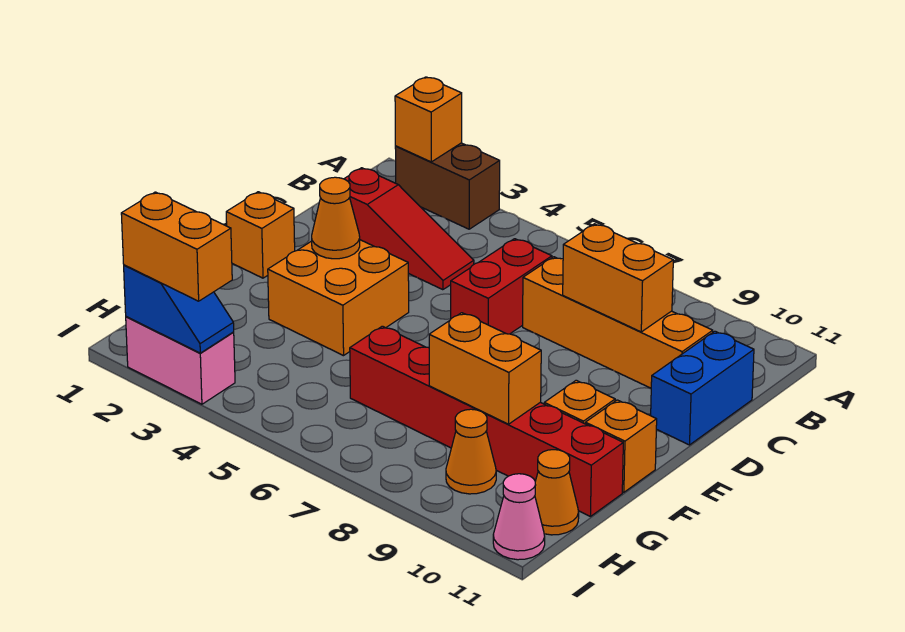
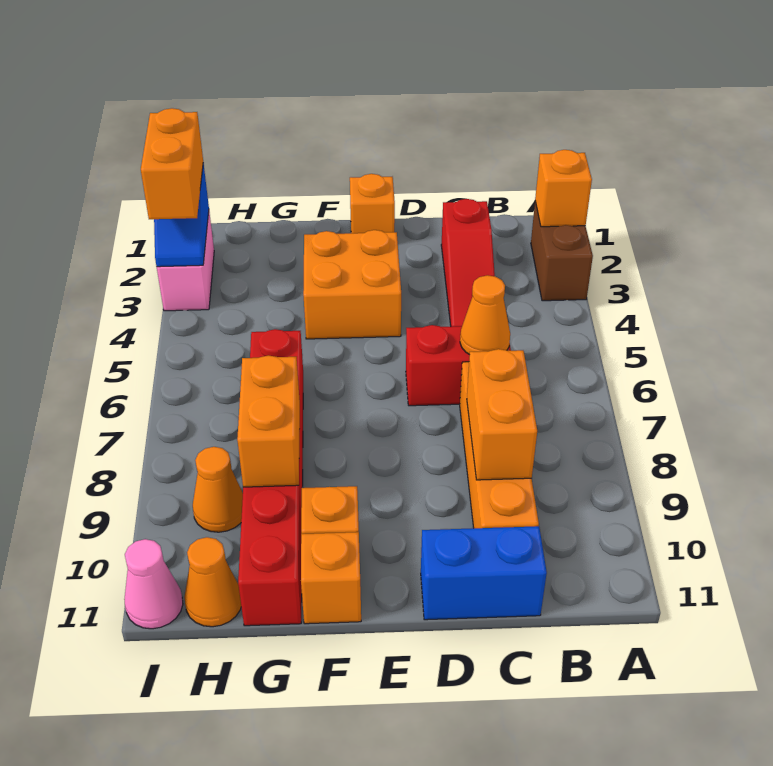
orange 1x1 cone [312,177,360,259] -> orange 1x1 cone moved to [460,275,510,355]

